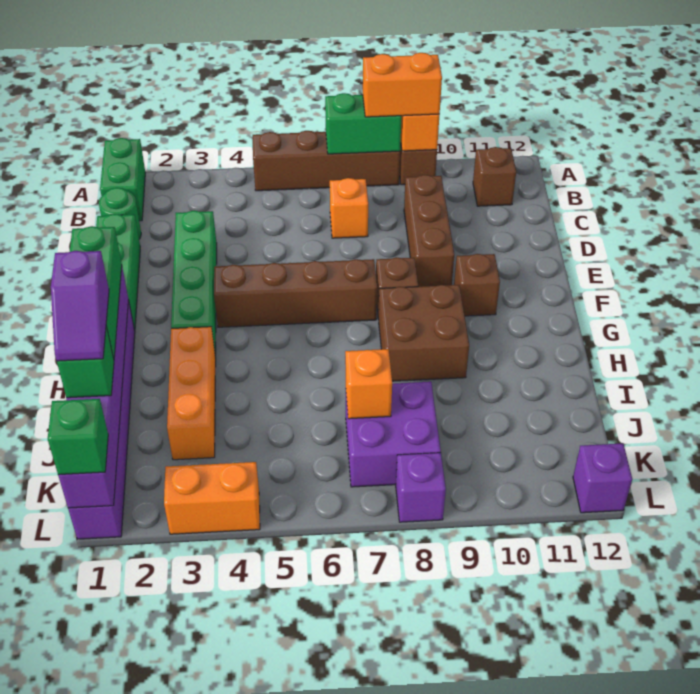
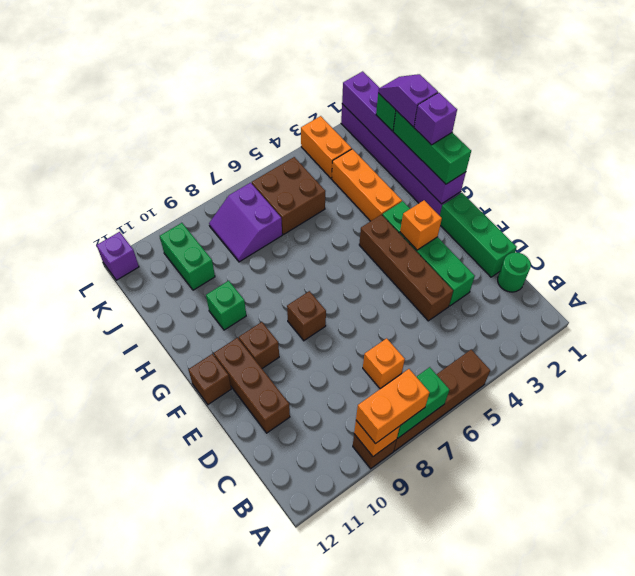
green 1x2 brick [100,138,145,221] -> green 1x2 brick moved to [160,223,215,290]
brown 1x1 brick [473,147,516,206] -> brown 1x1 brick moved to [188,354,231,404]
brown 1x3 brick [404,175,454,287] -> brown 1x3 brick moved to [214,338,290,433]
brown 1x4 brick [214,259,377,327] -> brown 1x4 brick turned to [359,214,453,321]
brown 2x2 brick [379,285,469,381] -> brown 2x2 brick moved to [252,157,325,235]
purple 2x2 brick [346,382,441,487] -> purple 2x2 slope [209,183,282,262]
orange 1x1 brick [345,349,392,419] -> orange 1x1 brick moved to [400,200,442,250]
green 1x1 brick [48,399,108,475] -> green 1x1 brick moved to [206,281,246,330]
orange 1x2 brick [164,462,260,534] -> orange 1x2 brick turned to [301,116,352,179]
purple 1x1 brick [396,453,446,522] -> purple 1x1 brick moved to [414,93,457,145]

